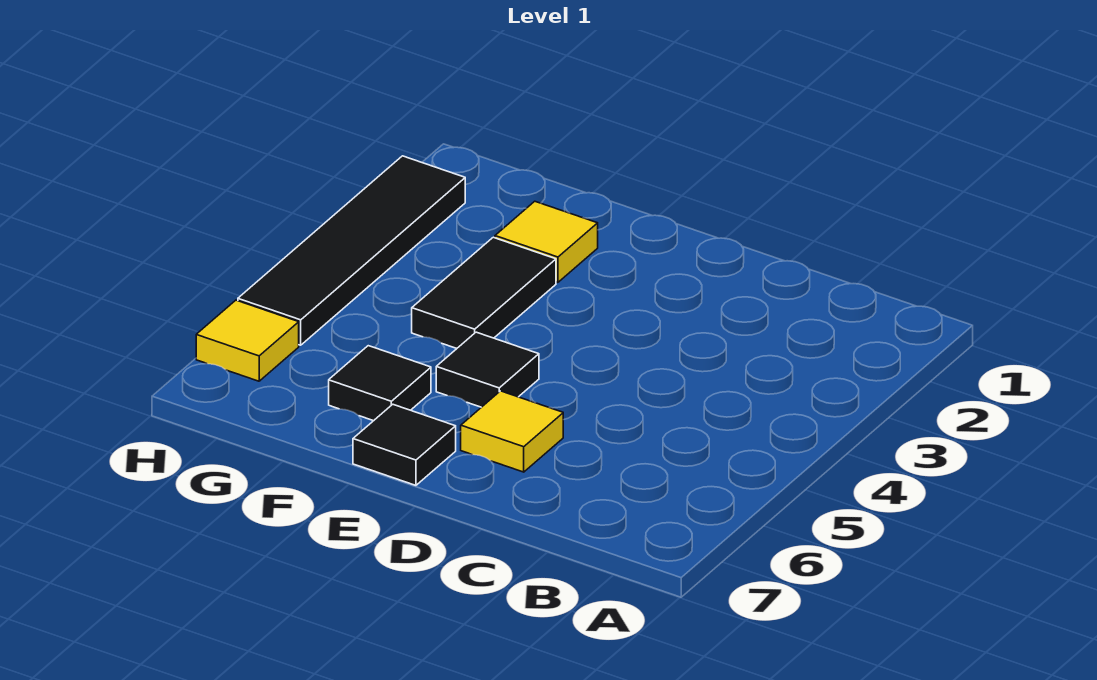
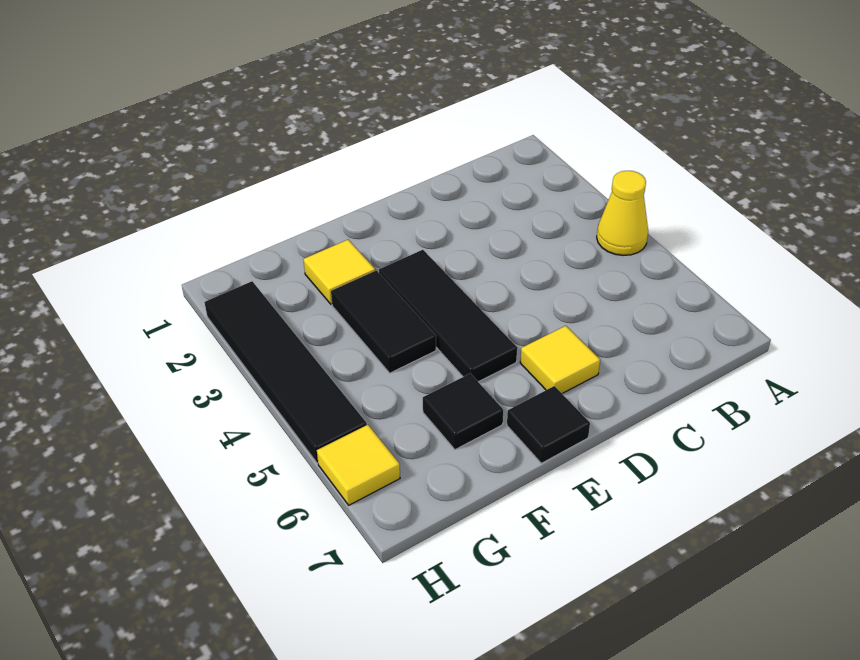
none -> yellow 1x1 cone [597,171,648,255]
black 1x1 tile [436,332,539,407] -> black 1x3 tile [379,250,517,382]

